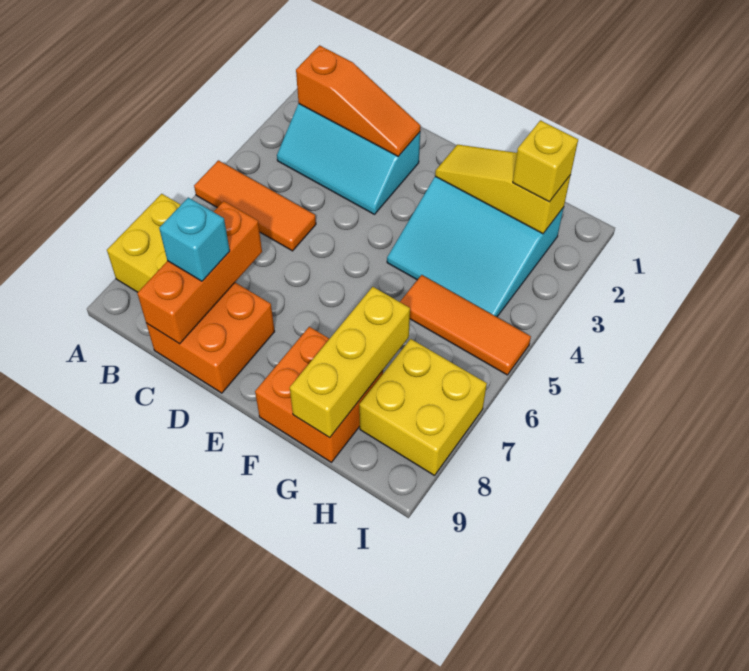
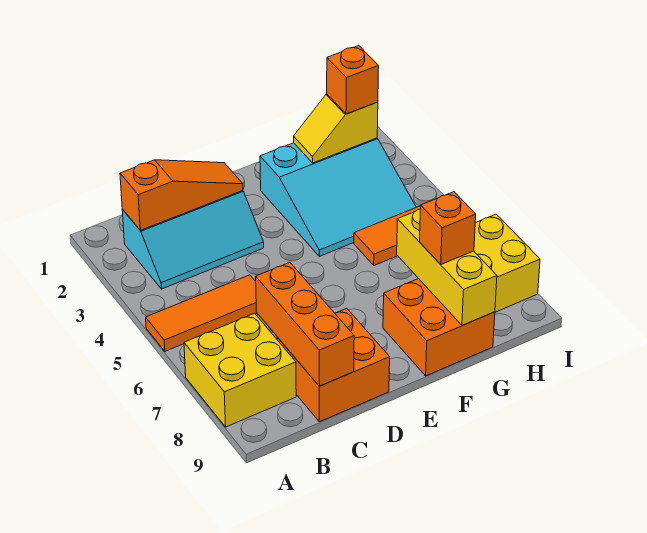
cyan 1x1 brick [159,198,230,281] -> none
yellow 1x3 slope [435,145,571,234] -> yellow 1x2 slope [294,94,378,163]
none -> orange 1x1 brick [420,192,476,264]
yellow 1x1 brick [513,120,578,202] -> orange 1x1 brick [327,46,379,114]

